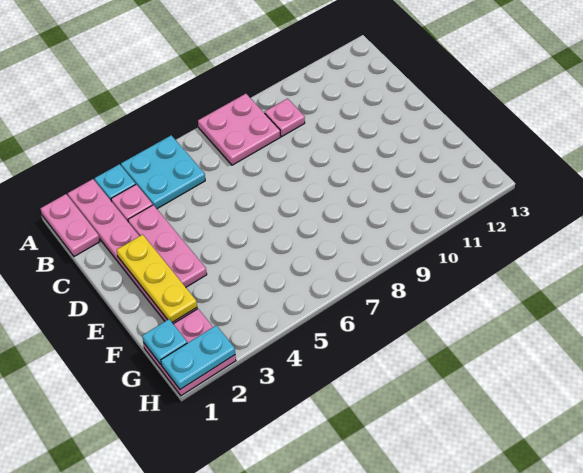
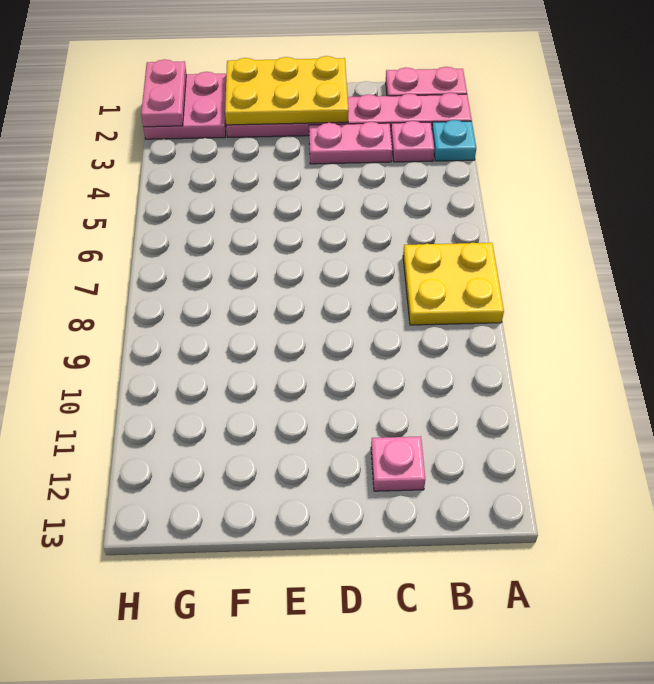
cyan 2x2 plate [121,135,205,209] -> none
pink 2x2 plate [198,94,280,165] -> yellow 2x2 plate [403,243,504,325]
pink 1x1 plate [265,99,305,137] -> pink 1x1 plate moved to [371,436,425,491]
pink 1x3 plate [128,205,207,287] -> pink 1x2 plate [309,122,392,164]
yellow 1x3 plate [117,235,197,323] -> yellow 2x3 plate [225,56,349,125]
cyan 1x1 plate [142,319,187,365] -> none
cyan 1x2 plate [161,325,235,389] -> pink 1x2 plate [141,59,186,127]

